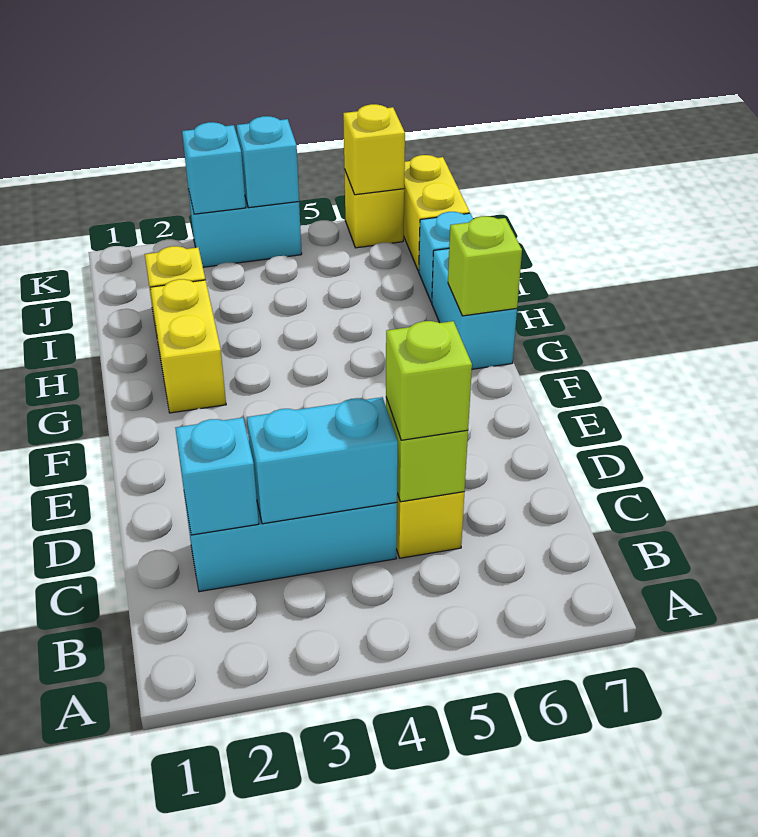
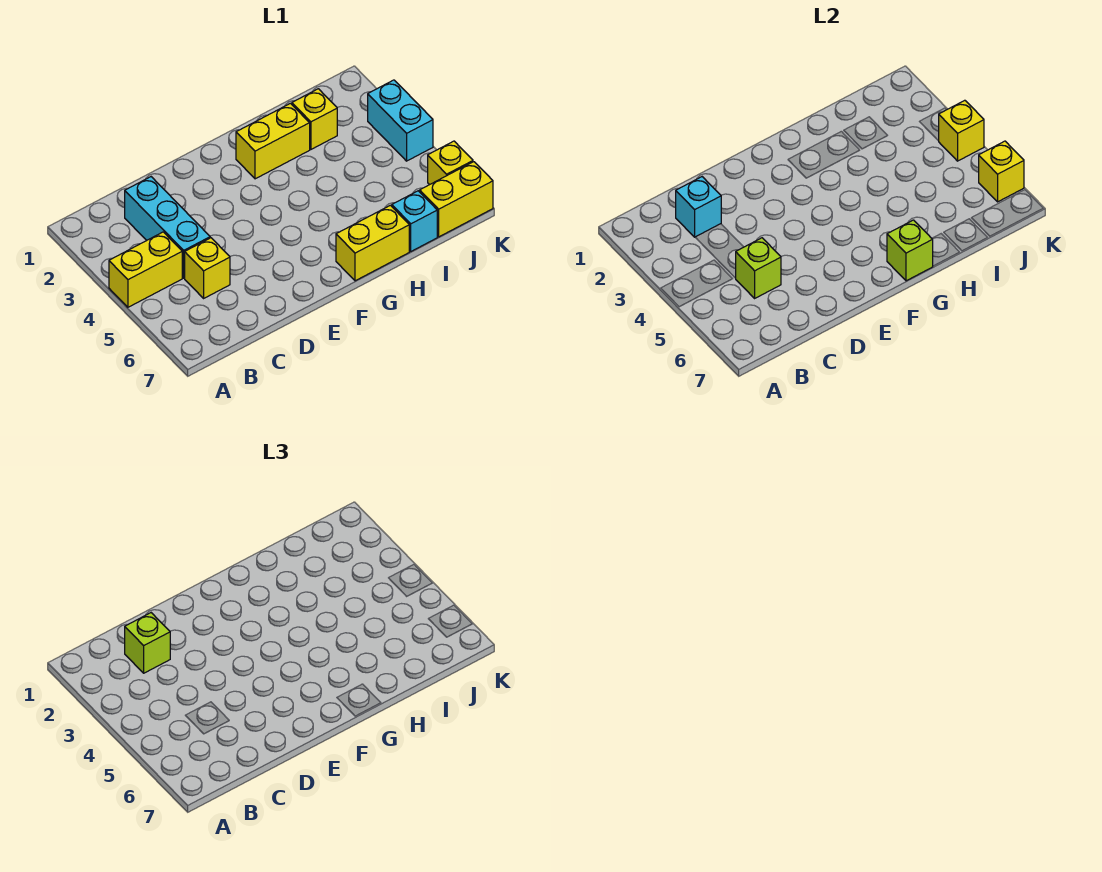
none -> yellow 1x2 brick [109,232,182,307]
cyan 1x2 brick [247,397,398,524] -> none
lime 1x1 brick [386,321,472,440] -> lime 1x1 brick moved to [125,613,170,673]
cyan 1x2 brick [432,249,517,369] -> yellow 1x2 brick [336,205,409,281]
cyan 1x1 brick [182,122,246,214] -> none
cyan 1x1 brick [237,116,299,208] -> yellow 1x1 brick [939,100,984,161]

